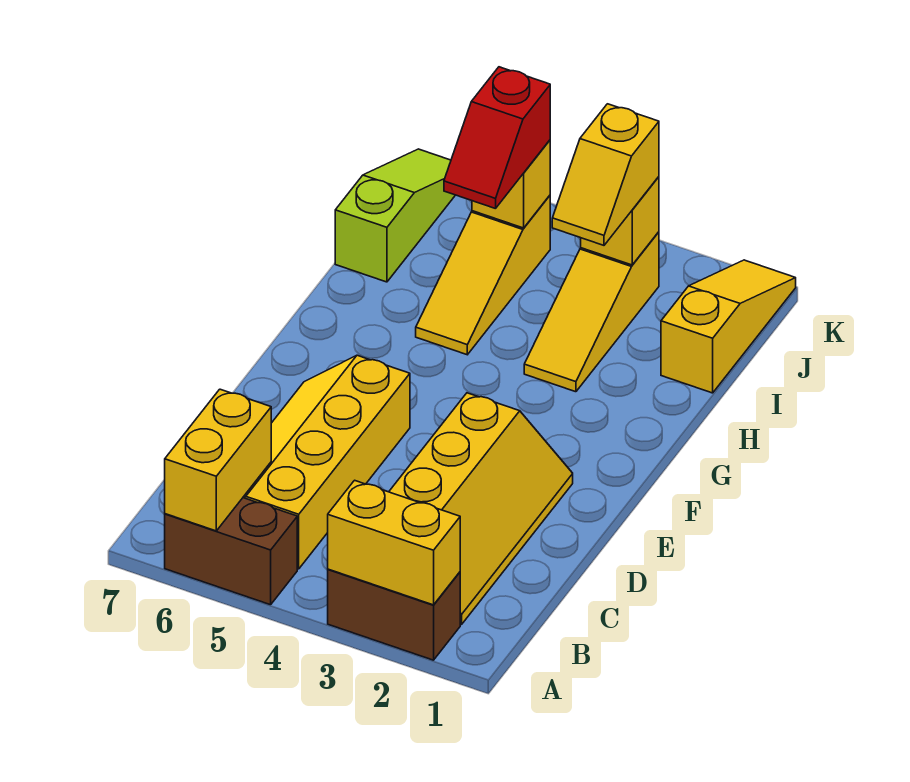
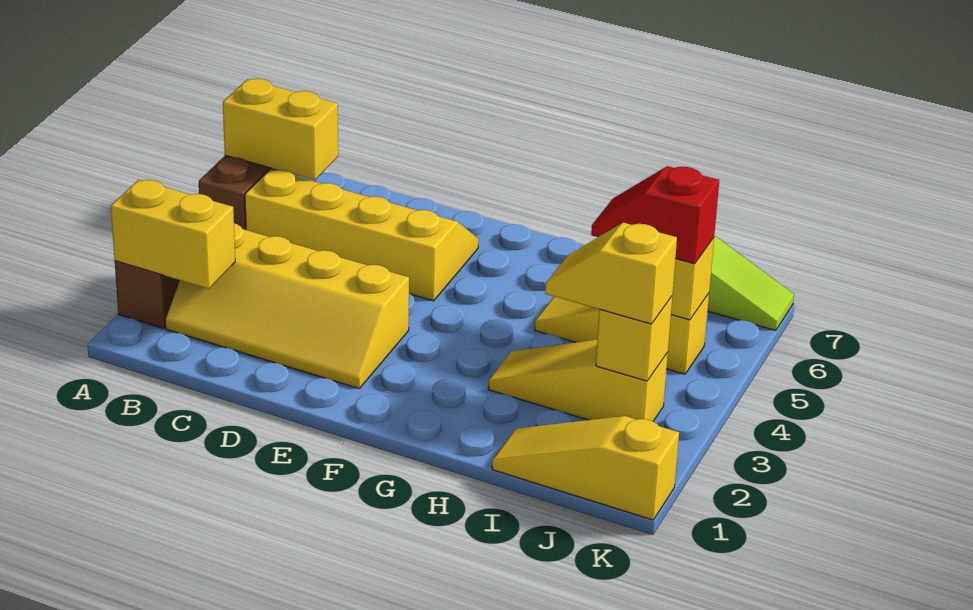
yellow 1x2 brick [328,480,460,605] -> yellow 1x2 brick turned to [111,180,235,289]
yellow 1x3 slope [661,260,796,393] -> yellow 1x3 slope turned to [492,416,679,520]

